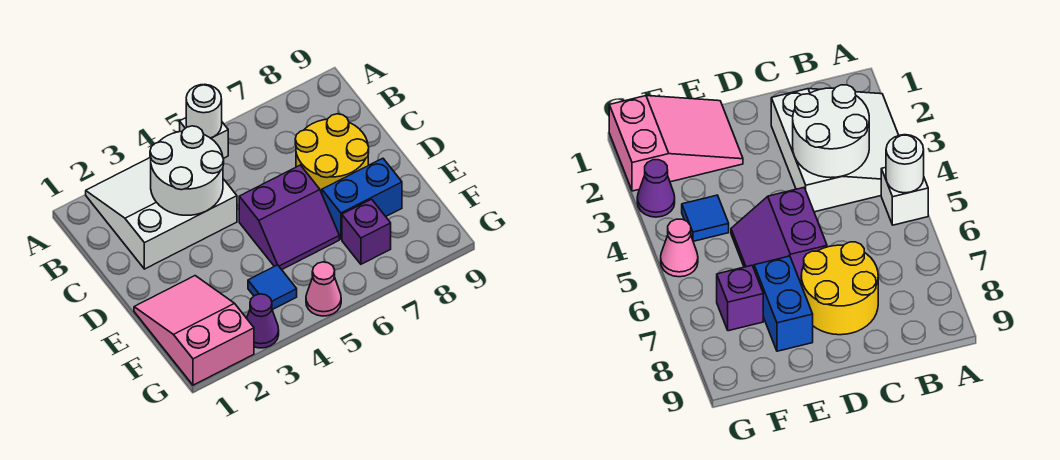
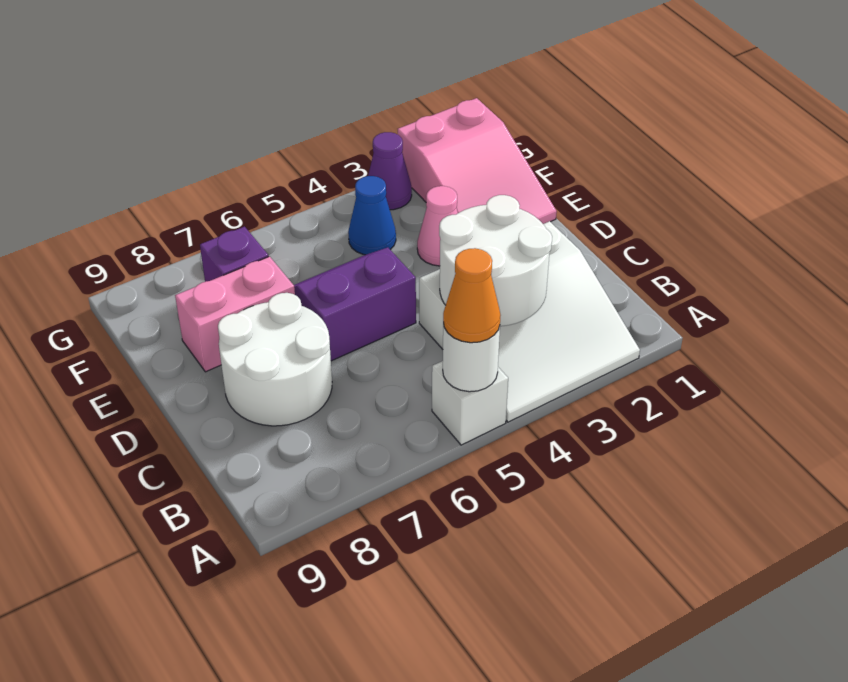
none -> orange 1x1 cone [443,248,500,343]
yellow 2x2 round brick [295,114,369,193] -> white 2x2 round brick [218,293,332,426]
blue 1x2 brick [322,158,402,239] -> pink 1x2 brick [175,256,295,372]
blue 1x1 tile [248,265,297,310] -> blue 1x1 cone [348,176,396,255]
pink 1x1 cone [306,262,341,316] -> pink 1x1 cone moved to [417,186,458,266]

